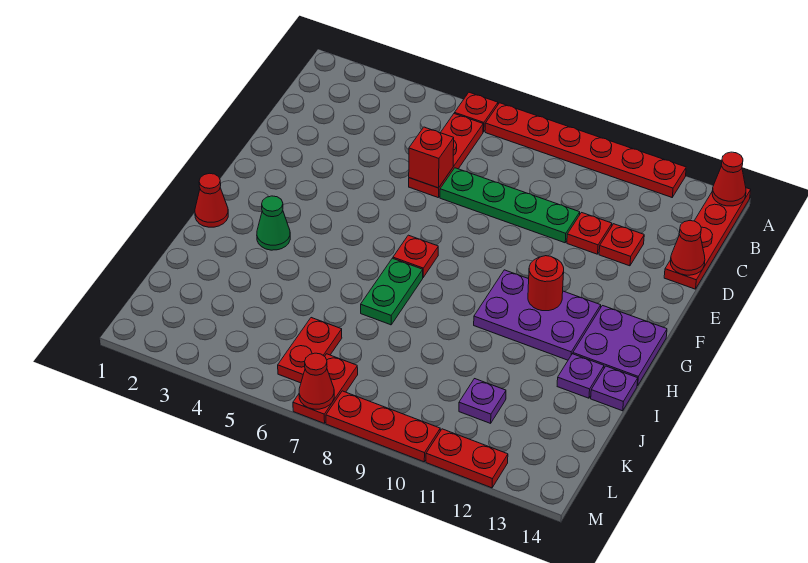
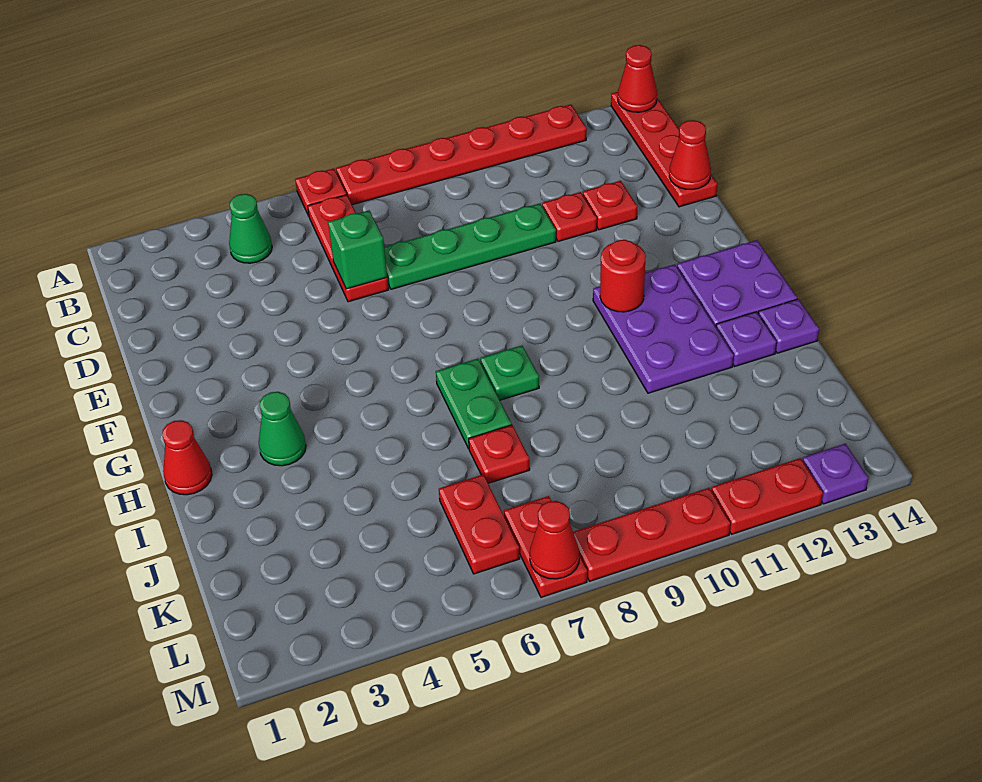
none -> green 1x1 cone [229,194,272,263]
red 1x1 brick [409,127,454,188] -> green 1x1 brick [328,210,387,289]
red 1x1 plate [393,235,438,277] -> red 1x1 plate moved to [469,425,530,483]
purple 2x3 plate [474,270,601,360] -> purple 2x3 plate turned to [593,264,734,393]
none -> green 1x1 plate [480,346,539,400]
purple 1x1 plate [459,379,506,423] -> purple 1x1 plate moved to [802,444,868,504]

